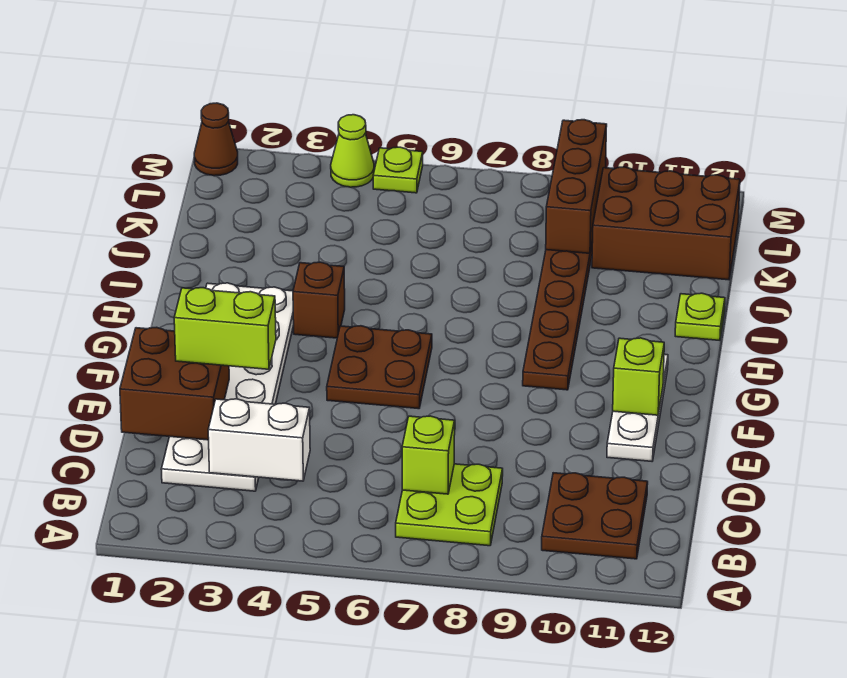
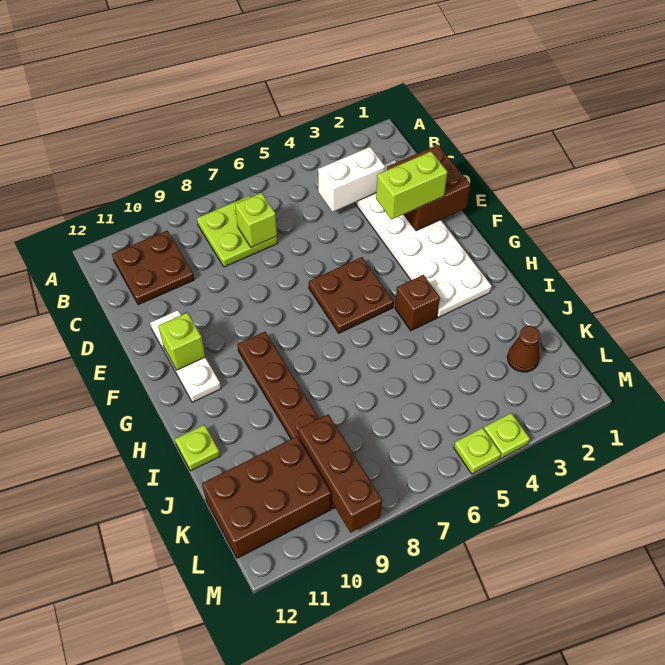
brown 1x1 cone [194,103,238,176] -> brown 1x1 cone moved to [507,326,540,372]
lime 1x1 cone [331,115,374,187] -> lime 1x1 plate [484,413,530,458]

